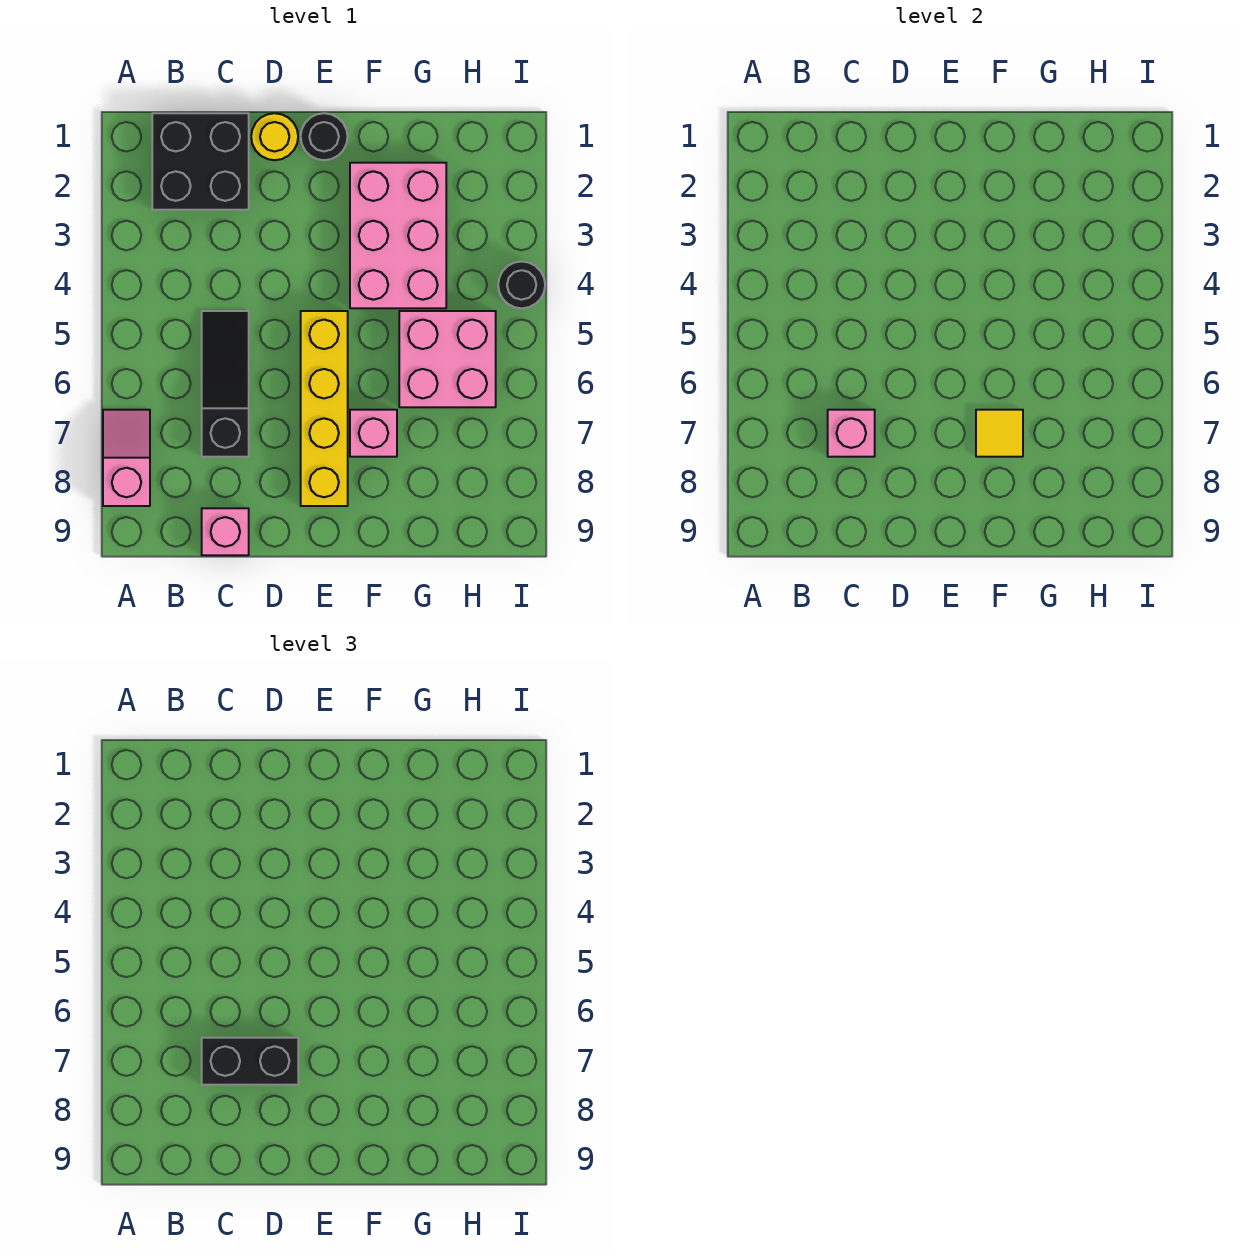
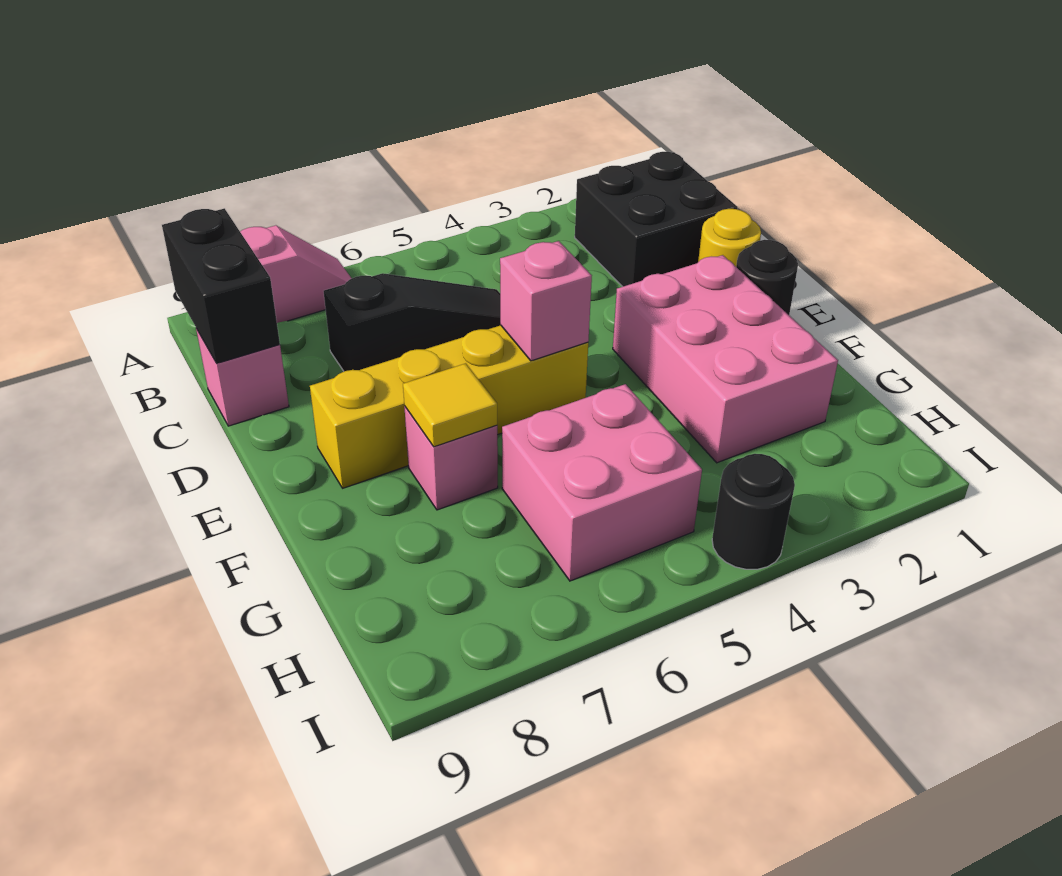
pink 1x1 brick [828,410,875,457] -> pink 1x1 brick moved to [500,241,592,361]
black 1x2 brick [202,1038,298,1085] -> black 1x2 brick moved to [162,208,280,363]
pink 2x3 brick [350,163,446,308] -> pink 2x3 brick turned to [613,255,838,463]

